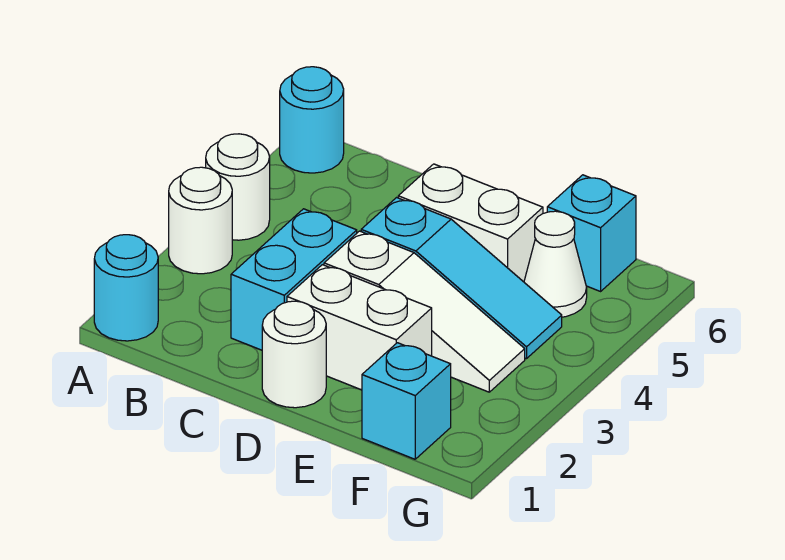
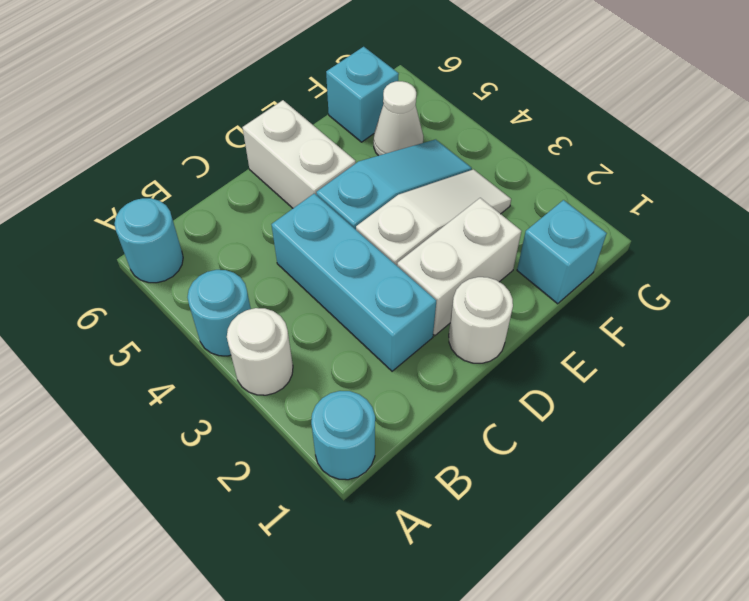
white 1x1 round brick [206,134,270,240] -> cyan 1x1 round brick [187,270,251,356]
cyan 1x2 brick [231,209,357,350] -> cyan 1x3 brick [271,193,436,371]
white 1x2 brick [398,164,543,282] -> white 1x2 brick turned to [242,100,356,208]

